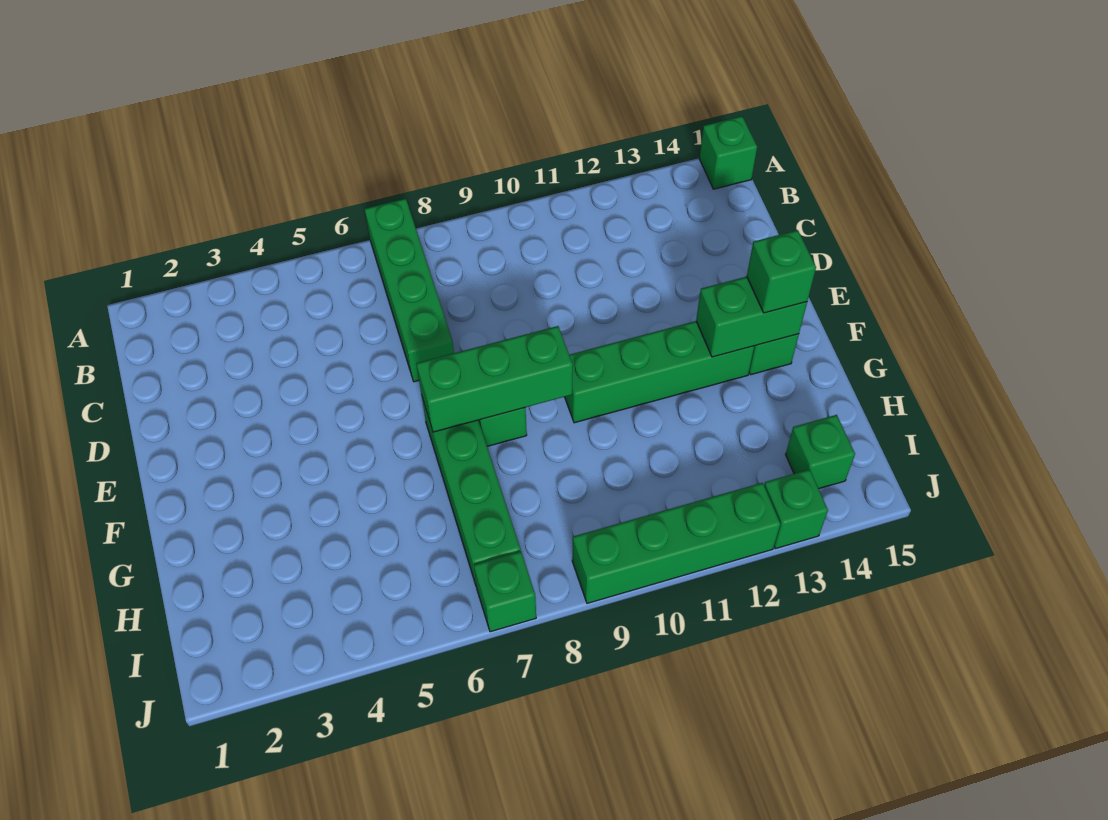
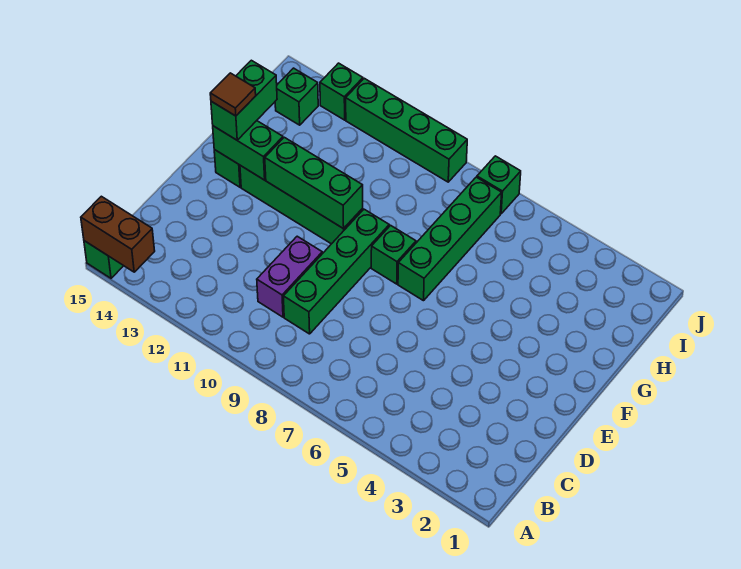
green 1x4 brick [365,199,454,382] -> green 1x4 brick moved to [283,209,389,334]
none -> brown 1x2 brick [81,196,155,272]
none -> purple 1x2 brick [257,236,322,317]
green 1x3 brick [416,326,573,432] -> green 1x3 brick moved to [265,137,363,229]
green 1x1 brick [747,230,816,313] -> green 1x2 brick [211,60,277,140]
none -> brown 1x1 tile [210,73,256,116]

